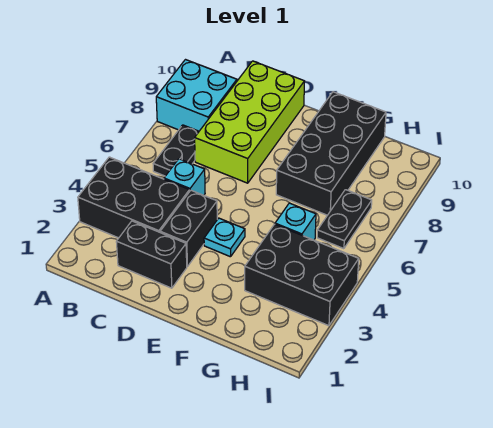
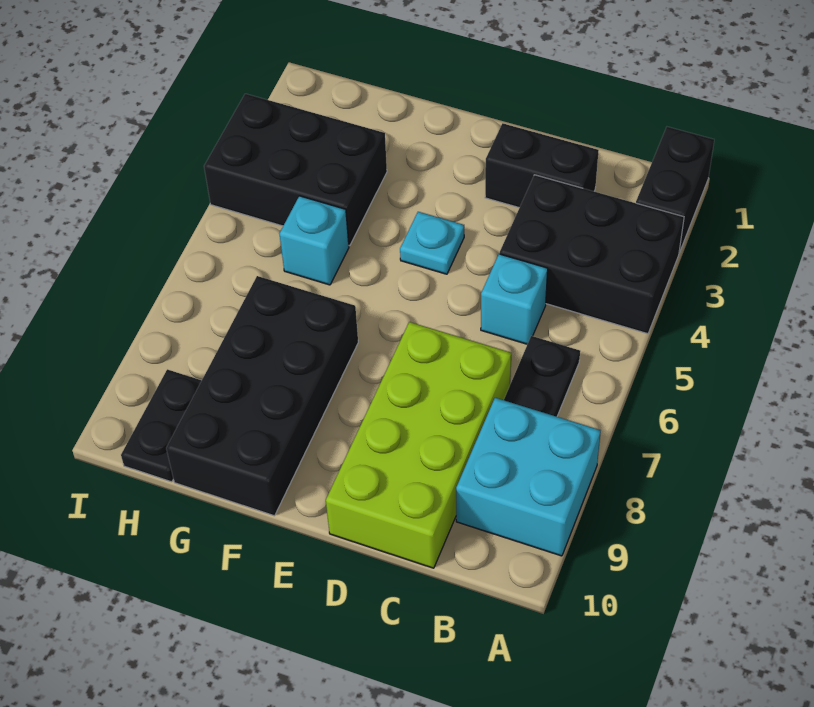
black 1x2 brick [160,190,217,267] -> black 1x2 brick moved to [636,127,714,253]
black 1x2 plate [317,190,372,249] -> black 1x2 plate moved to [121,369,202,482]

